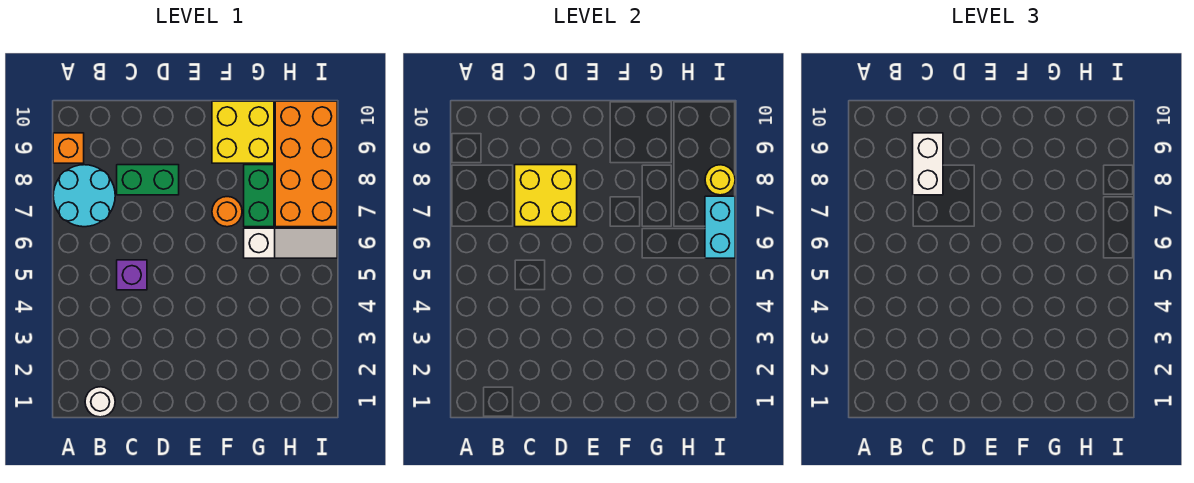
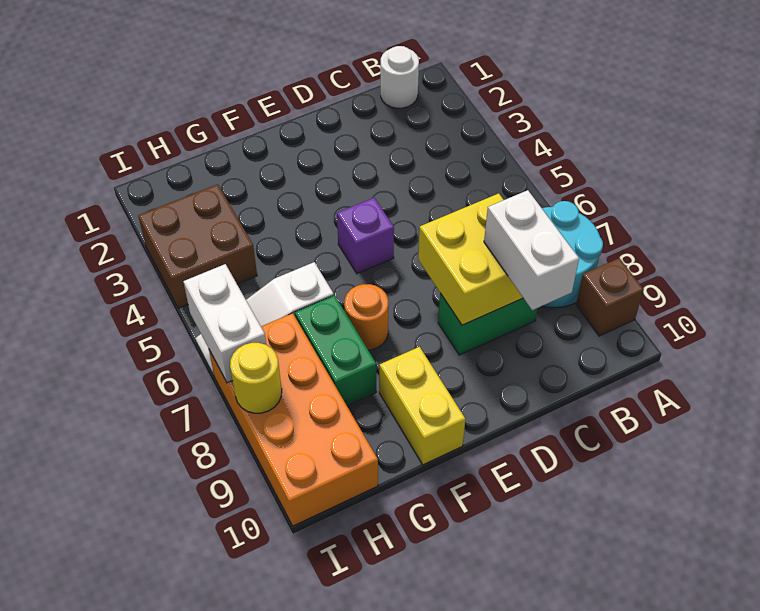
orange 1x1 brick [53,133,84,163] -> brown 1x1 brick [576,258,644,336]
purple 1x1 brick [117,260,147,290] -> purple 1x1 brick moved to [337,198,394,274]
yellow 2x2 brick [212,101,274,163] -> yellow 1x2 brick [379,347,465,465]
none -> brown 2x2 brick [138,184,257,308]
cyan 1x2 brick [705,196,735,258] -> white 1x2 brick [183,264,266,383]

